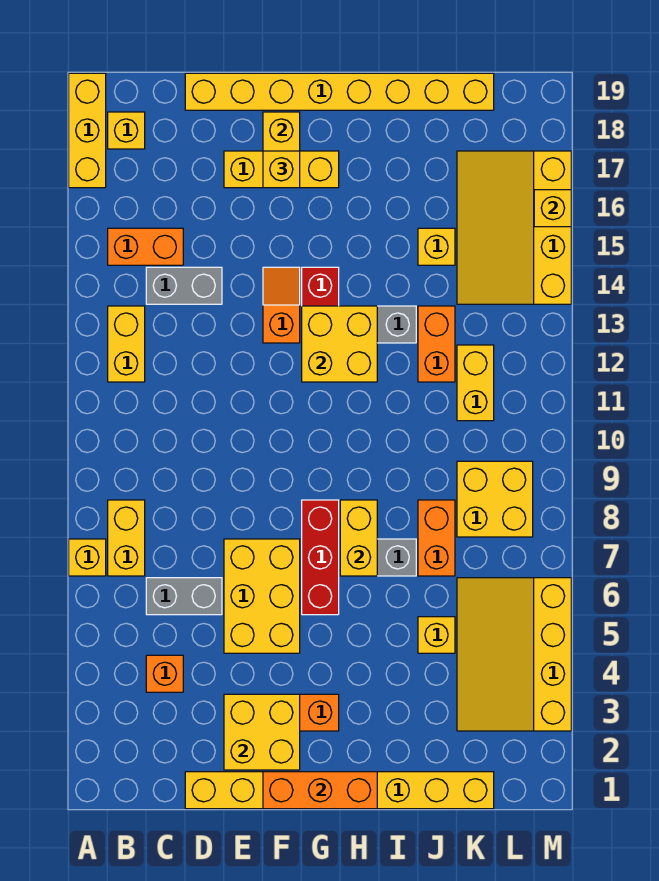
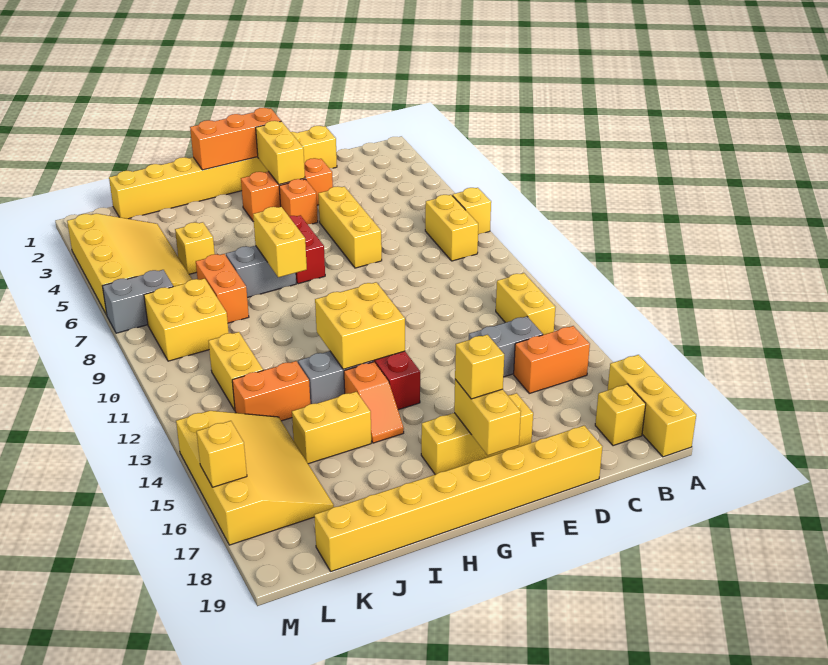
orange 1x1 brick [146,655,183,692] -> orange 1x1 brick moved to [279,179,318,224]
grey 1x2 brick [146,578,222,615] -> grey 1x2 brick moved to [103,270,173,333]
yellow 2x2 brick [224,694,300,770] -> yellow 1x2 brick [256,121,305,184]
yellow 2x3 brick [224,539,300,653] -> yellow 1x3 brick [318,186,382,268]
orange 1x2 slope [263,267,300,343] -> orange 1x2 slope moved to [344,362,404,443]
red 1x3 brick [302,500,339,615] -> red 1x2 brick [289,215,325,284]
orange 1x2 brick [418,306,455,382] -> orange 1x2 brick turned to [232,361,310,421]
yellow 1x1 brick [418,228,455,265] -> yellow 1x2 brick [292,392,371,464]

